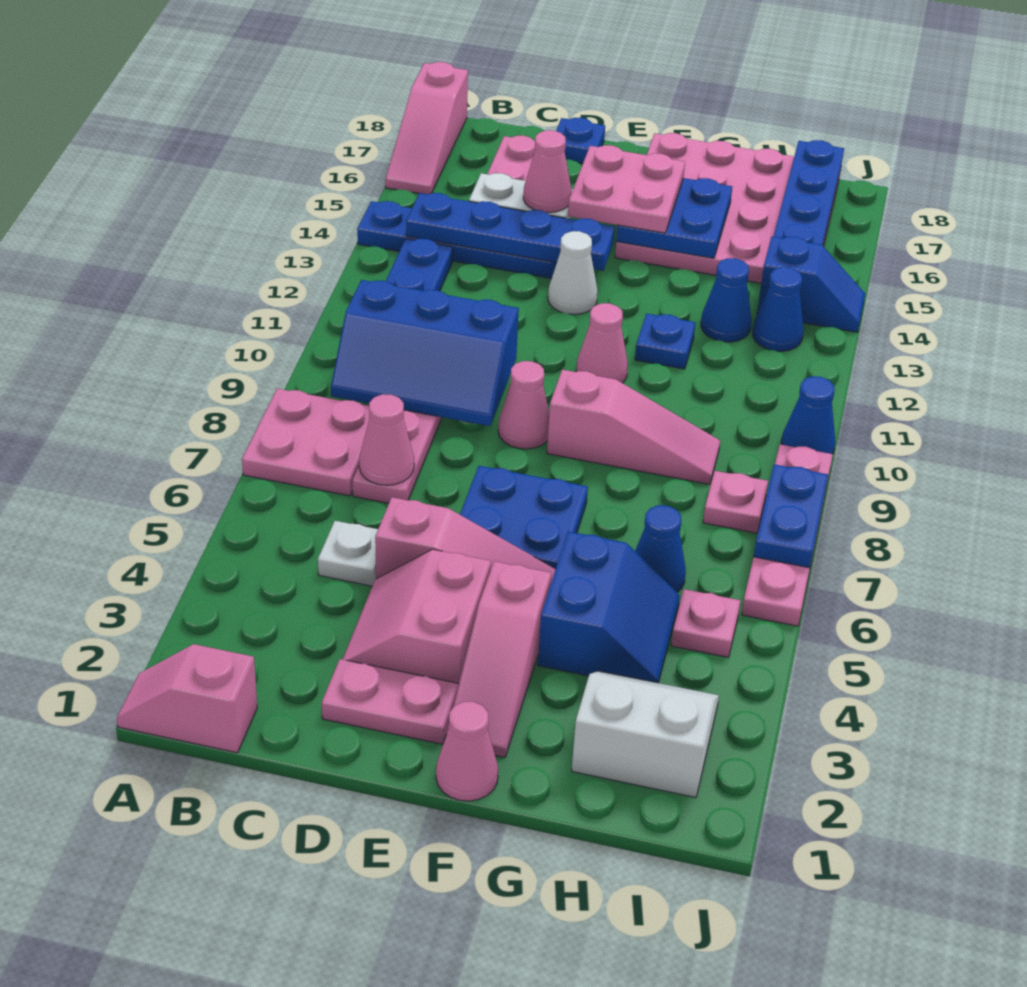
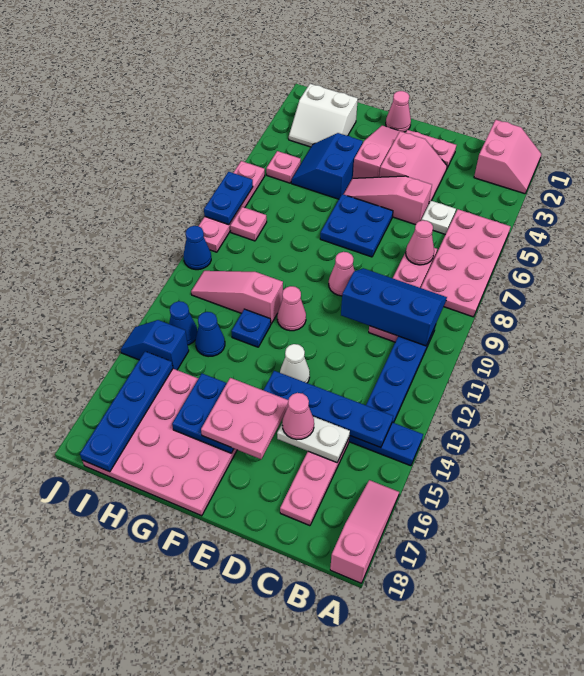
pink 1x2 slope [117,644,257,753] -> pink 2x2 slope [474,120,541,194]
pink 2x2 plate [242,389,369,496] -> pink 2x4 plate [421,209,511,317]
blue 1x1 plate [556,118,605,164] -> none
pink 1x3 slope [547,370,720,484] -> pink 1x3 slope moved to [191,271,283,324]
blue 1x1 cone [635,505,686,592] -> none

